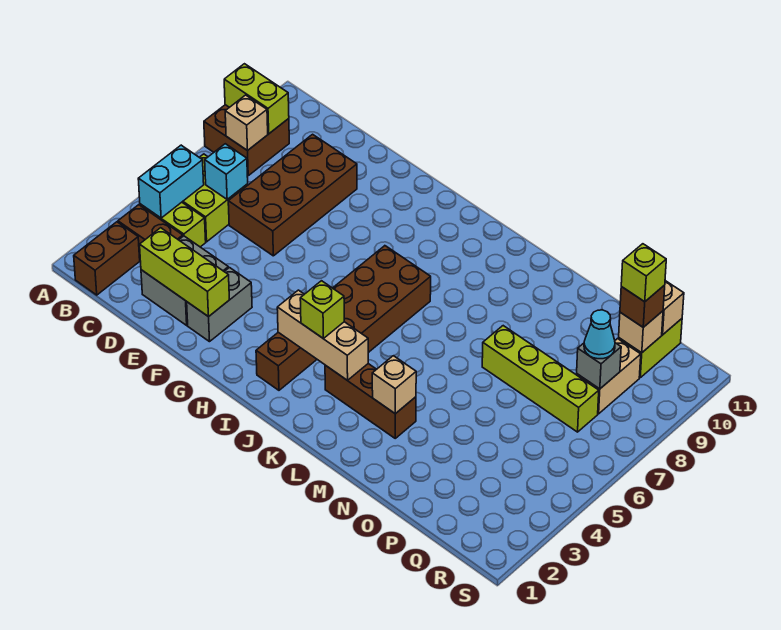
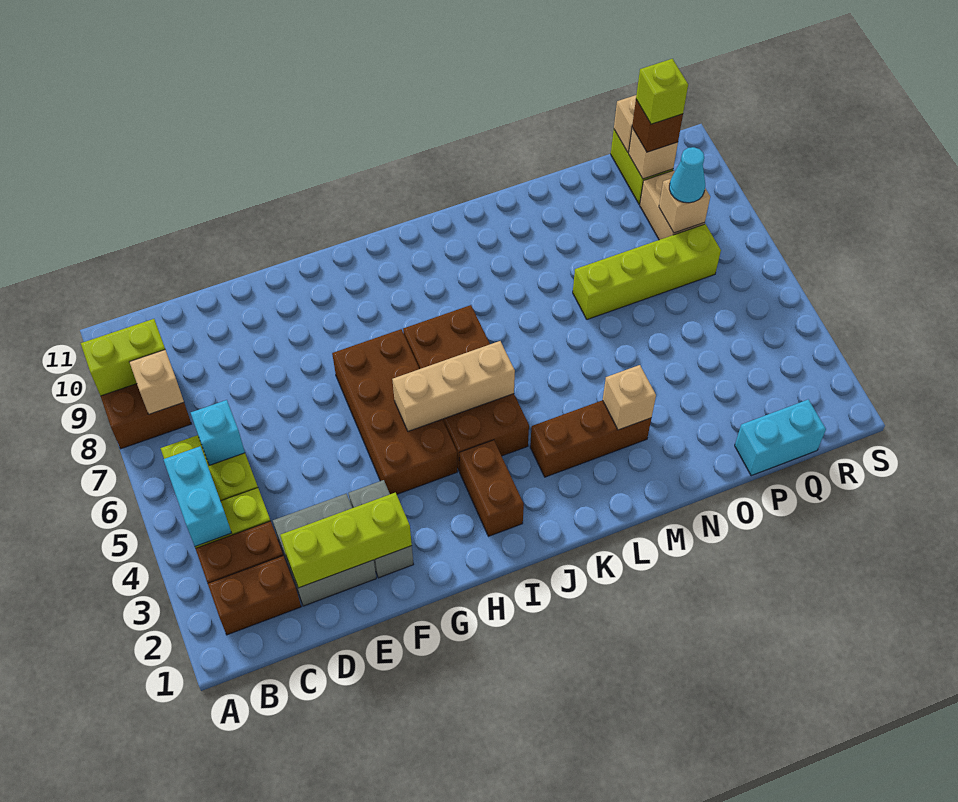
brown 1x2 brick [74,222,140,295] -> brown 1x2 brick turned to [208,555,301,635]
brown 2x4 brick [228,134,357,256] -> brown 2x4 brick moved to [332,329,457,494]
tan 1x3 brick [277,290,368,380] -> tan 1x3 brick moved to [392,341,515,431]
lime 1x1 brick [300,281,344,338] -> none
none -> cyan 1x2 brick [735,400,826,476]
grey 1x1 brick [577,343,621,389] -> tan 1x1 brick [659,179,710,233]

